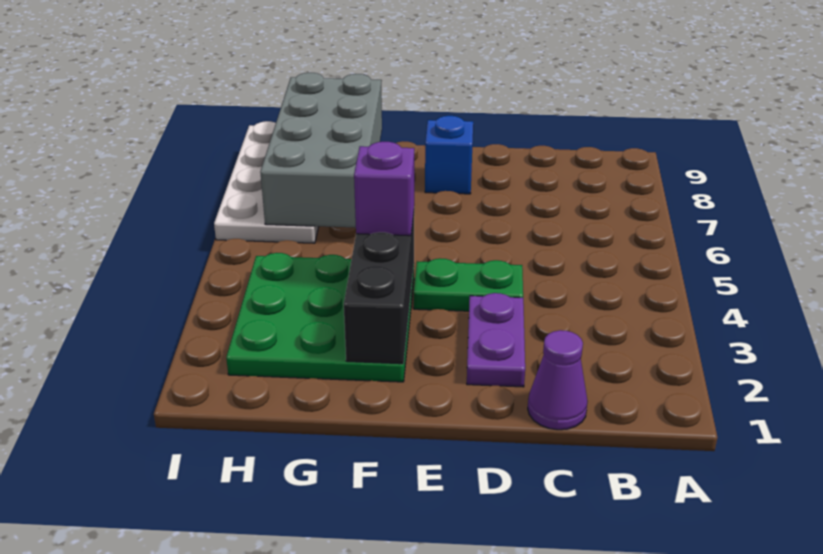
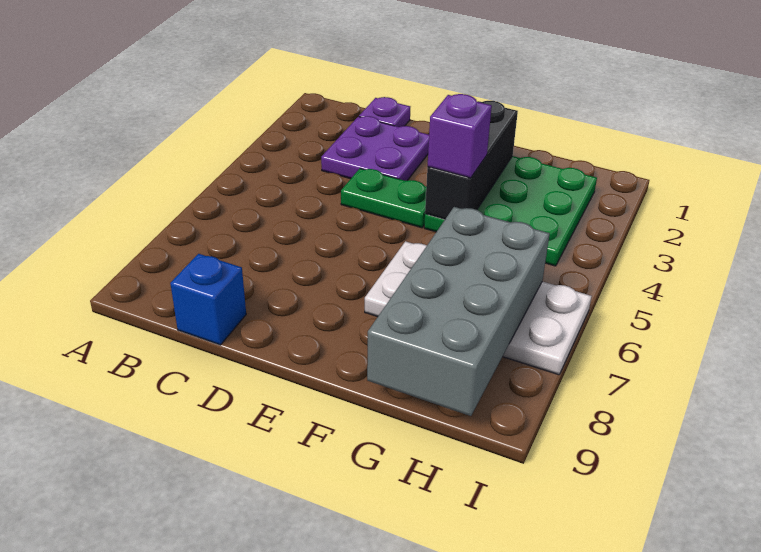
purple 1x1 cone [528,330,588,430] -> purple 1x1 plate [359,97,410,127]
purple 1x2 plate [467,293,525,387] -> purple 2x2 plate [321,116,429,181]
blue 1x1 brick [425,116,473,194] -> blue 1x1 brick moved to [170,254,246,345]
white 2x4 plate [214,121,319,243] -> white 2x4 plate turned to [365,241,592,375]

